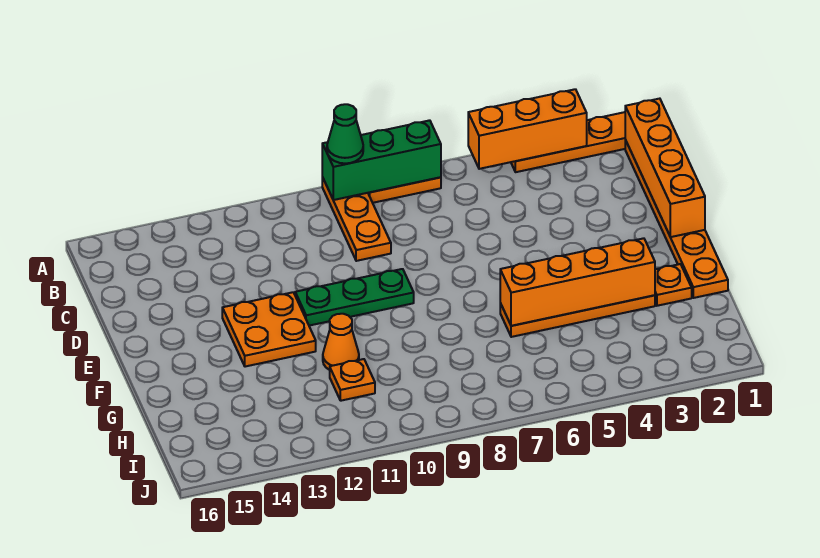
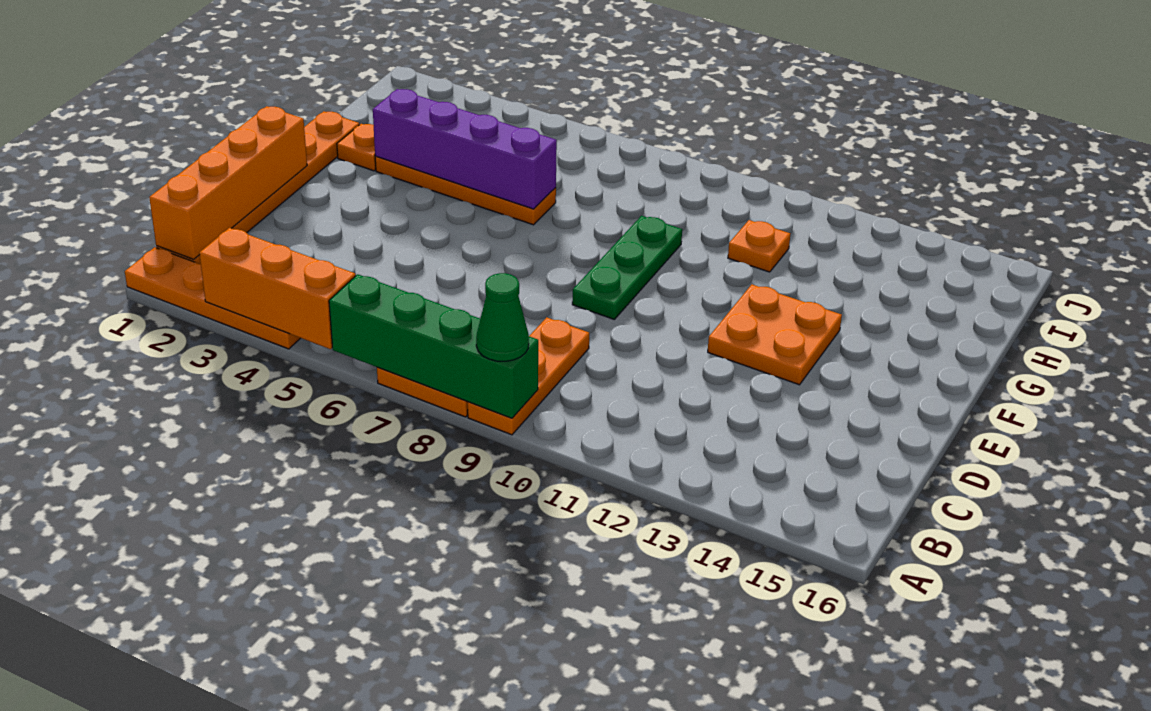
green 1x3 brick [322,120,441,200] -> green 1x4 brick [329,274,538,418]
green 1x3 plate [295,269,414,326] -> green 1x3 plate turned to [572,216,682,319]
orange 1x4 brick [500,238,655,326] -> purple 1x4 brick [373,89,557,209]
orange 1x1 cone [323,314,359,370] -> none

